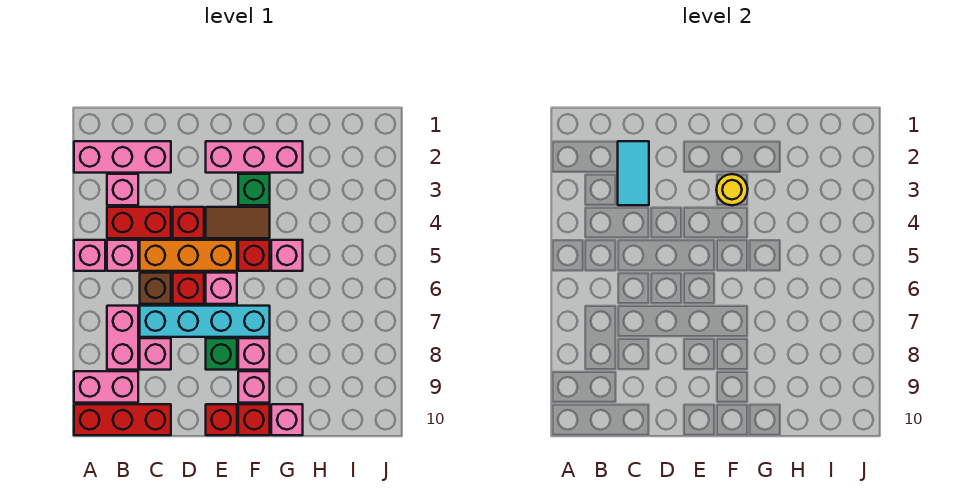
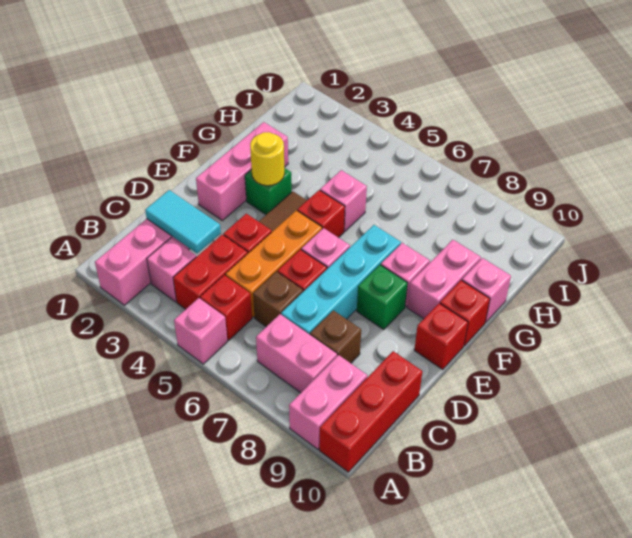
pink 1x1 brick [107,240,138,271] -> red 1x1 brick [200,275,252,340]
pink 1x1 brick [140,338,171,370] -> brown 1x1 brick [310,310,361,363]
pink 1x1 brick [238,371,270,403] -> pink 1x2 brick [407,240,481,319]

